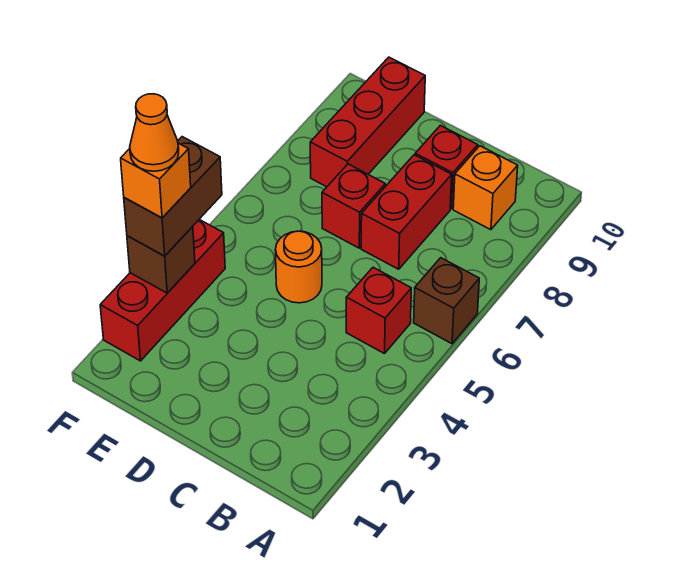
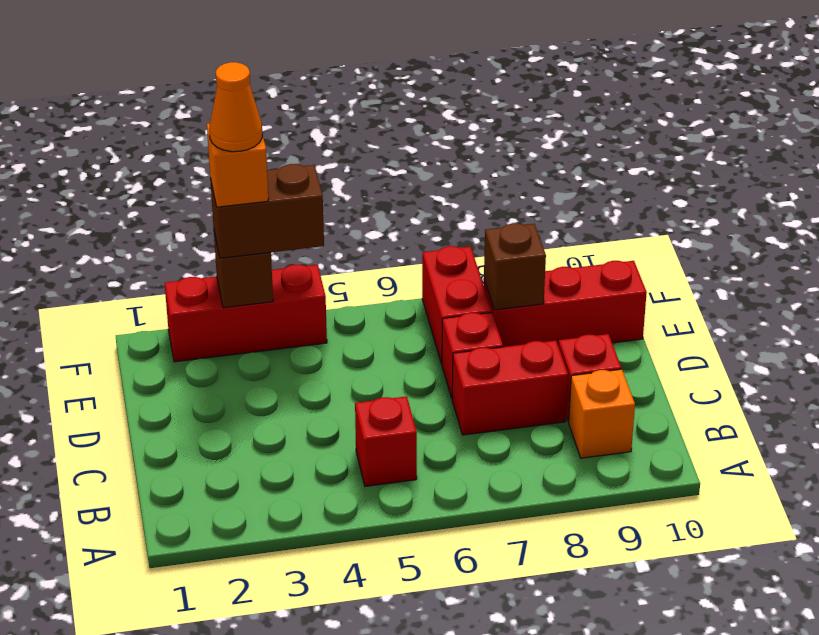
brown 1x1 brick [414,258,479,344] -> brown 1x1 brick moved to [484,223,546,310]
orange 1x1 round brick [275,231,322,303] -> none
none -> red 1x2 brick [422,246,492,364]

